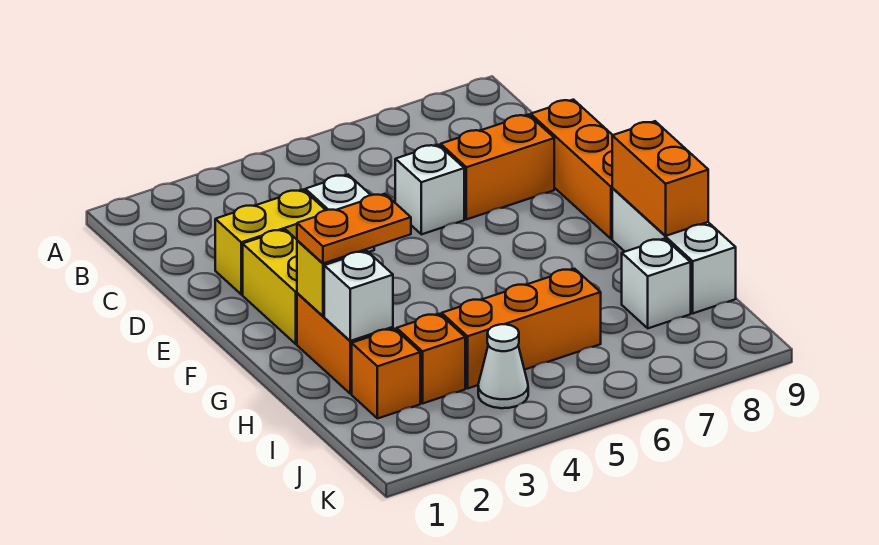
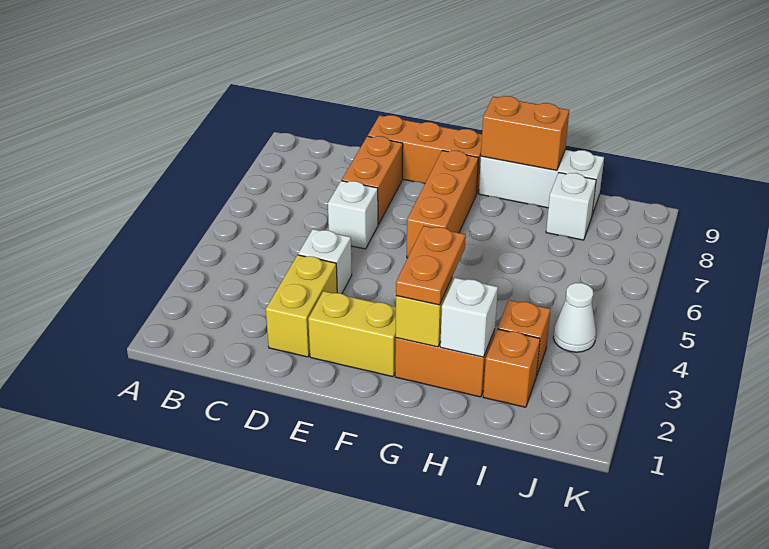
orange 1x3 brick [442,269,601,388] -> orange 1x3 brick moved to [407,150,478,258]

